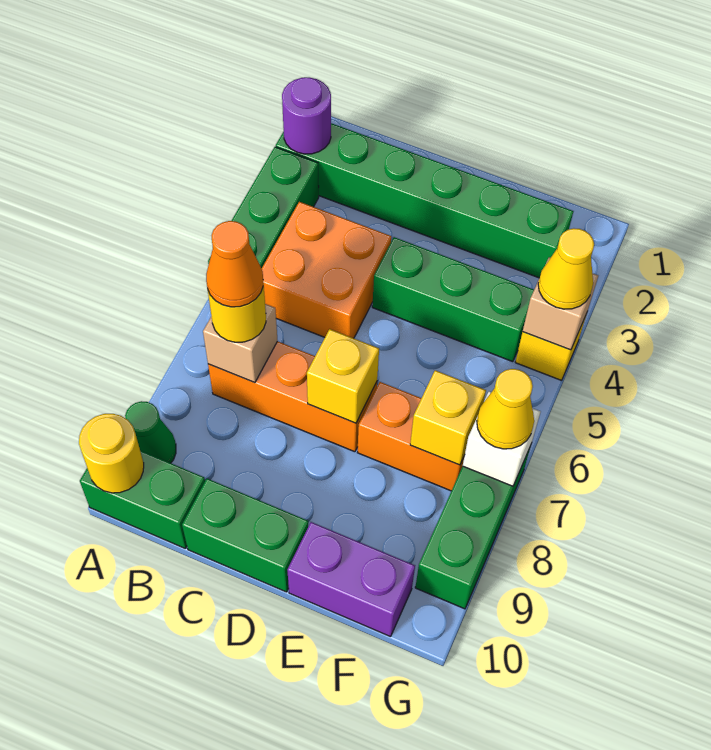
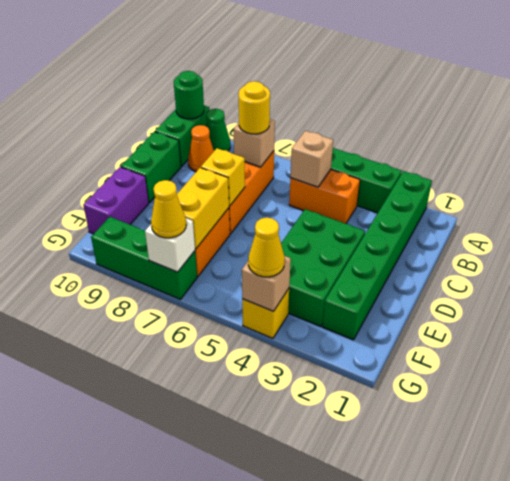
purple 1x1 round brick [282,77,331,154] -> none
yellow 1x1 round brick [79,414,144,493] -> green 1x1 round brick [174,71,204,119]
orange 2x2 brick [261,202,391,338] -> orange 1x2 brick [289,170,360,224]
none -> tan 1x1 brick [290,131,333,187]
orange 1x1 cone [206,221,263,307] -> orange 1x1 cone moved to [188,125,214,172]
green 1x3 brick [372,237,534,362] -> green 2x3 brick [281,209,365,326]
yellow 1x1 brick [410,370,486,465] -> yellow 1x2 brick [177,168,229,249]

